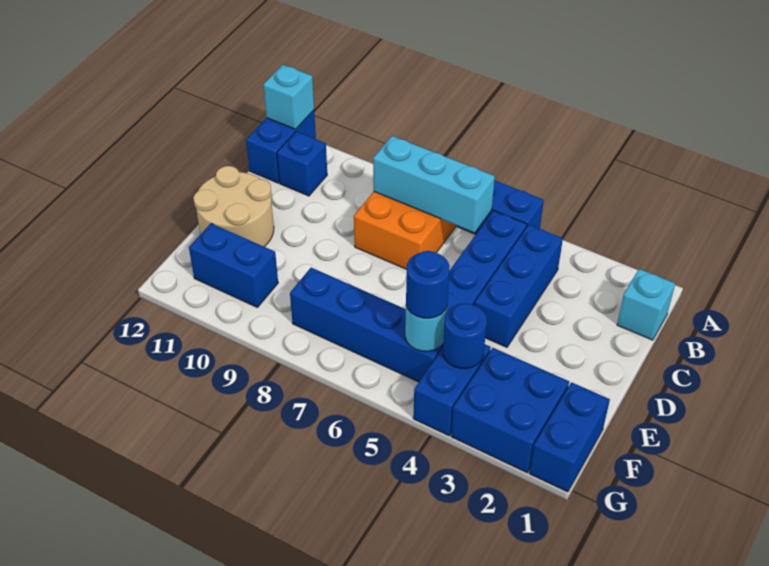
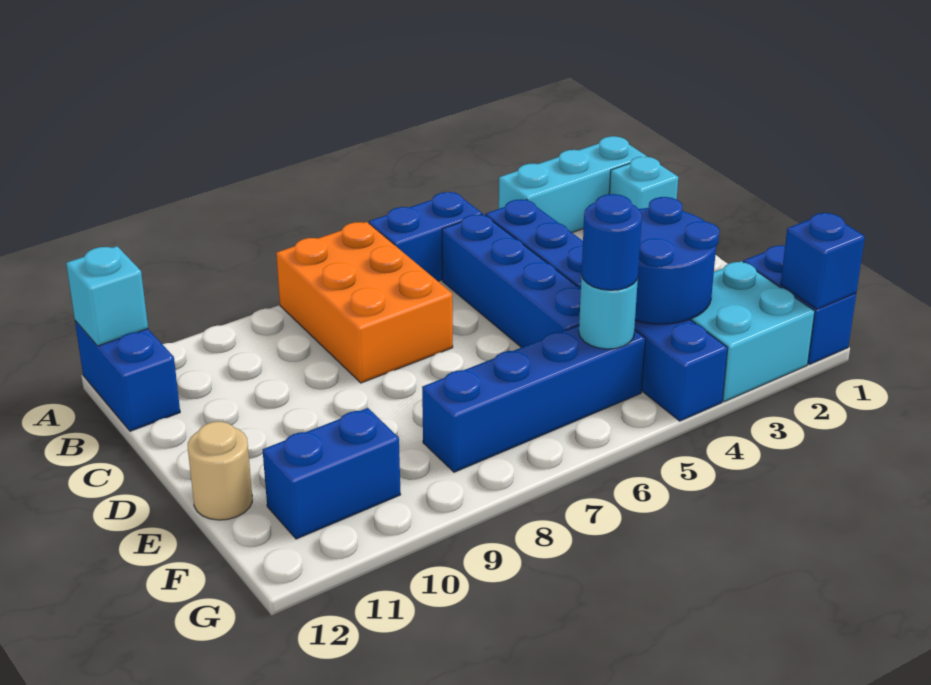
cyan 1x3 brick [373,136,495,233] -> cyan 1x3 brick moved to [499,136,647,233]
blue 1x1 brick [277,132,327,196] -> blue 1x1 brick moved to [781,213,865,309]
tan 2x2 round brick [193,166,274,247] -> tan 1x1 round brick [188,422,252,520]
blue 2x2 brick [451,348,569,473] -> cyan 2x2 brick [690,261,815,402]
blue 1x1 round brick [443,304,487,369] -> blue 2x2 round brick [635,197,719,324]

